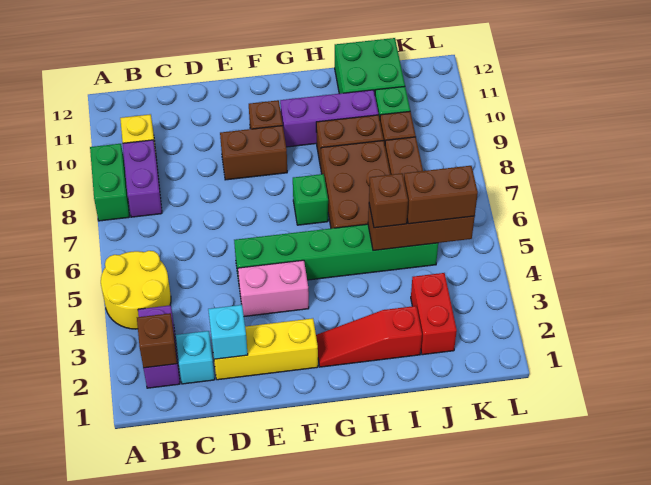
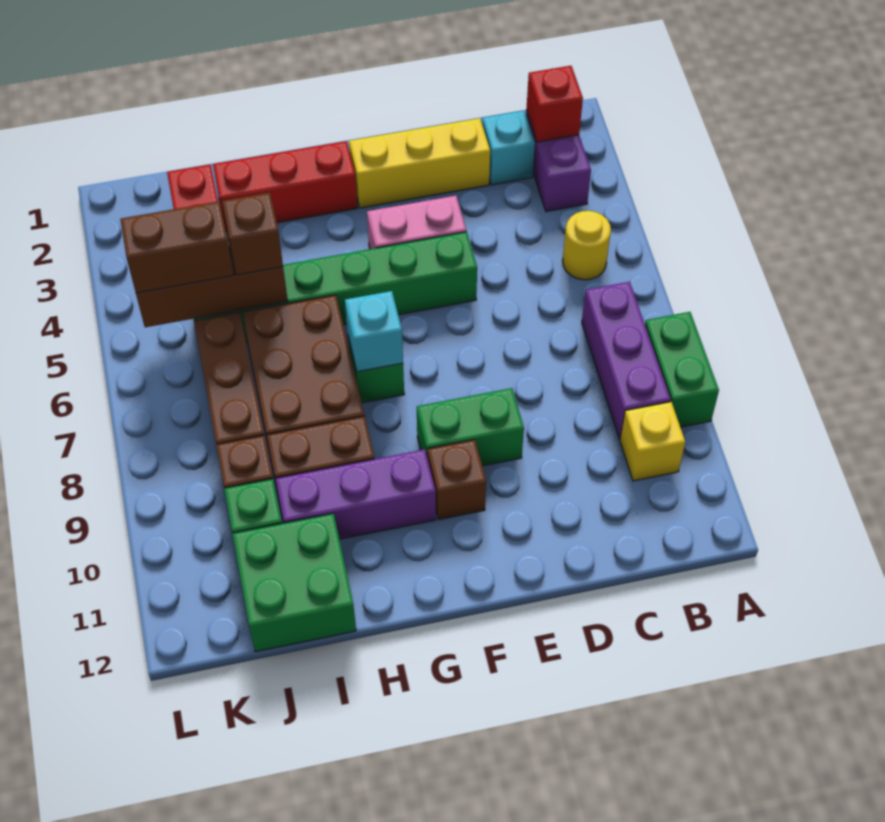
yellow 2x2 round brick [101,251,171,329] -> yellow 1x1 round brick [563,211,611,280]
brown 1x1 brick [137,313,177,368] -> red 1x1 brick [526,66,583,142]
purple 1x2 brick [123,140,162,217] -> purple 1x3 brick [582,282,671,439]
cyan 1x1 brick [208,305,248,359] -> cyan 1x1 brick moved to [345,291,403,372]
brown 1x2 brick [220,126,287,180] -> green 1x2 brick [417,388,524,466]
red 1x3 slope [316,306,422,367] -> red 1x3 brick [213,141,357,232]

